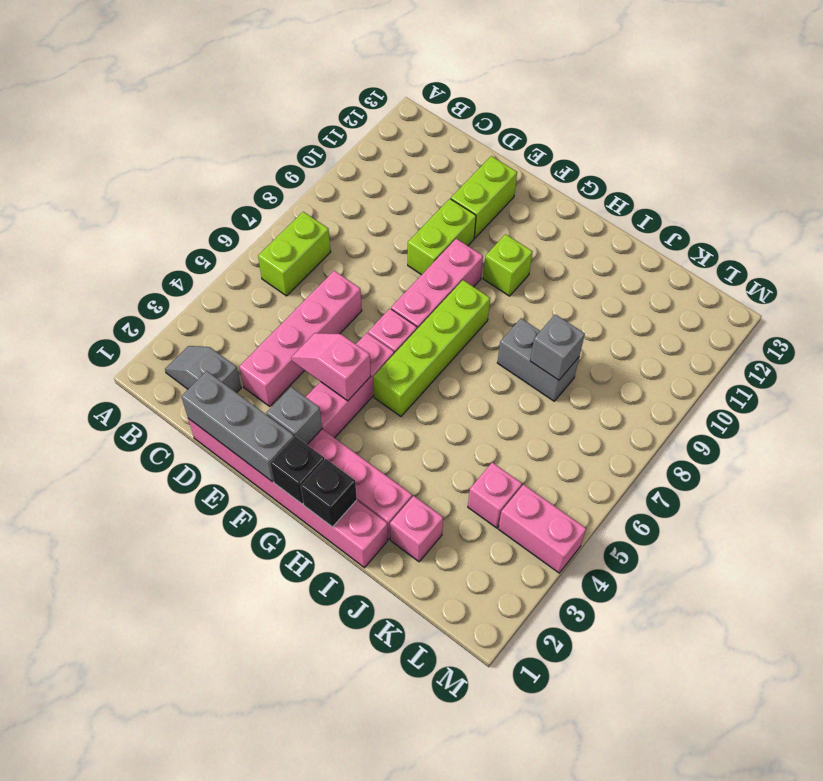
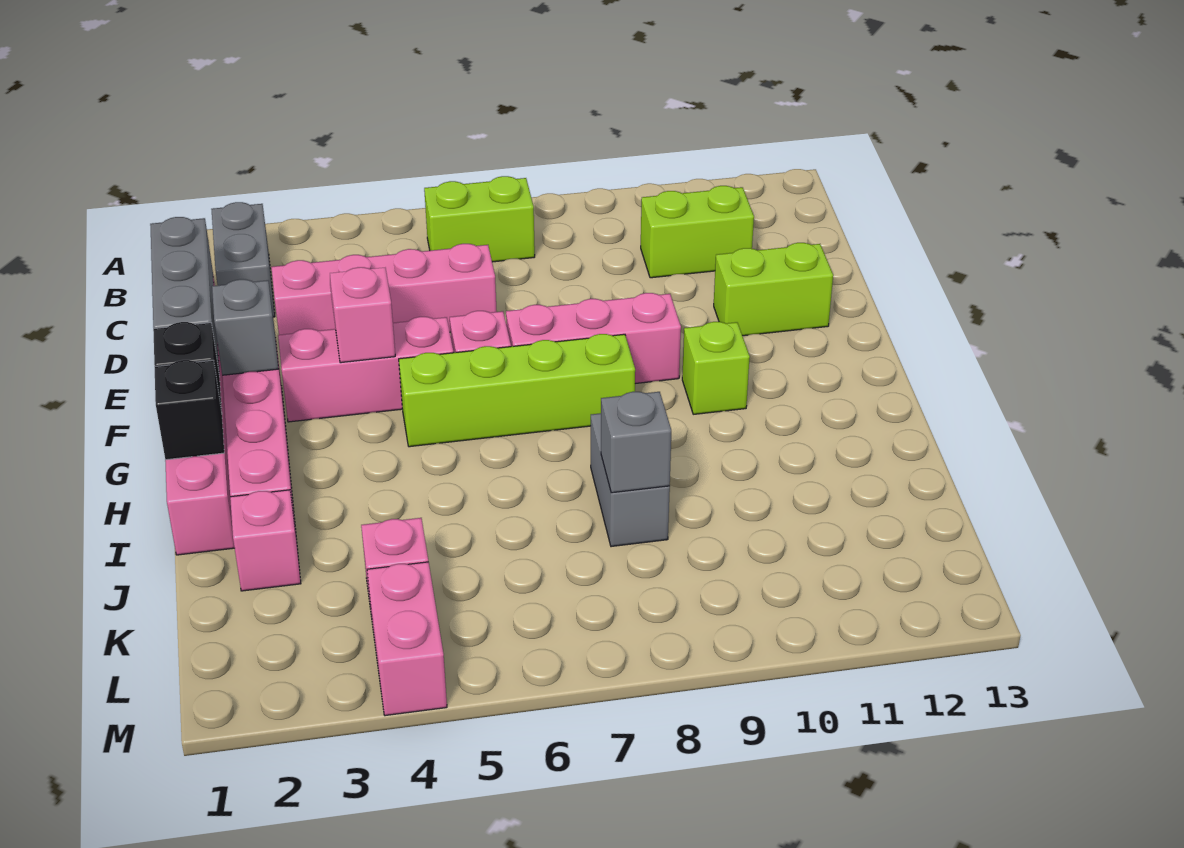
grey 1x2 slope [165,346,241,393] -> grey 1x2 brick [211,202,275,317]
lime 1x2 brick [408,199,476,275] -> lime 1x2 brick moved to [641,186,754,278]

